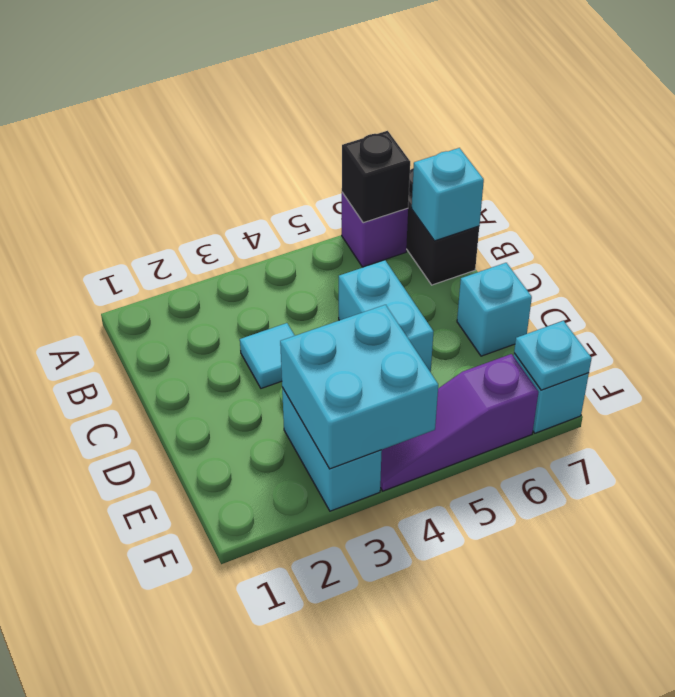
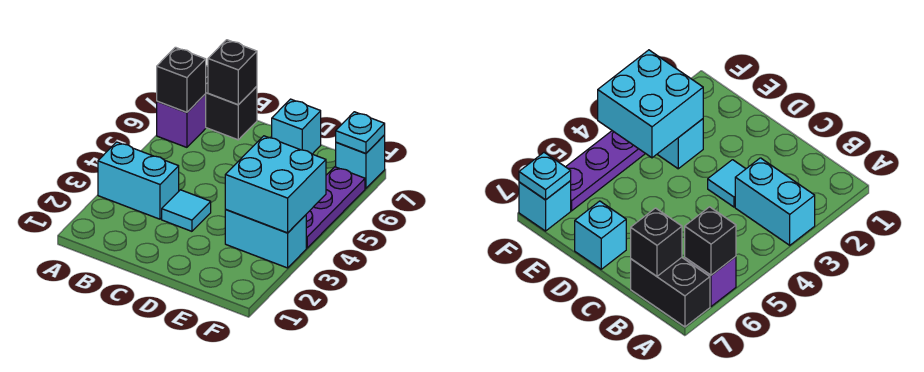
cyan 1x1 brick [412,148,484,241] -> black 1x1 brick [208,40,257,105]
cyan 1x2 brick [339,260,434,372] -> cyan 1x2 brick moved to [98,142,179,219]
purple 1x3 slope [380,354,539,491] -> purple 1x3 plate [306,167,365,248]

